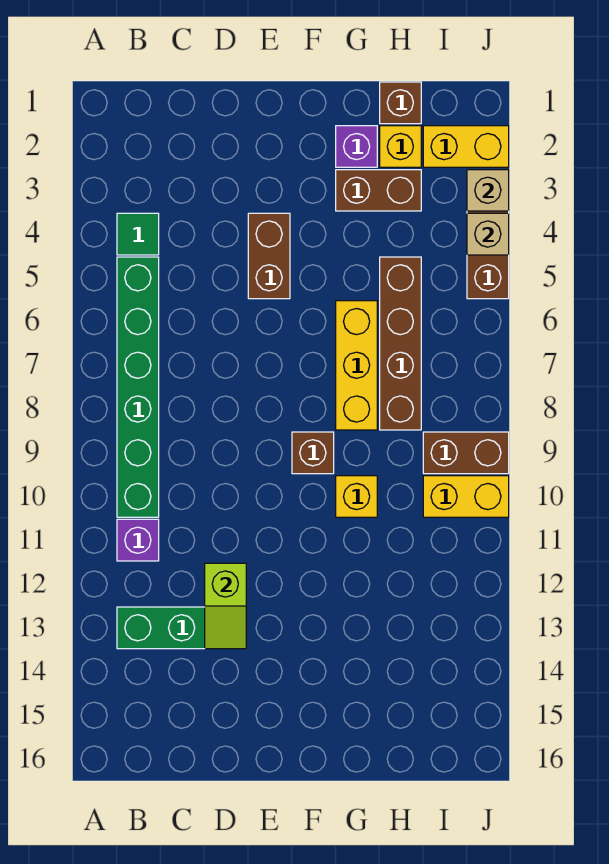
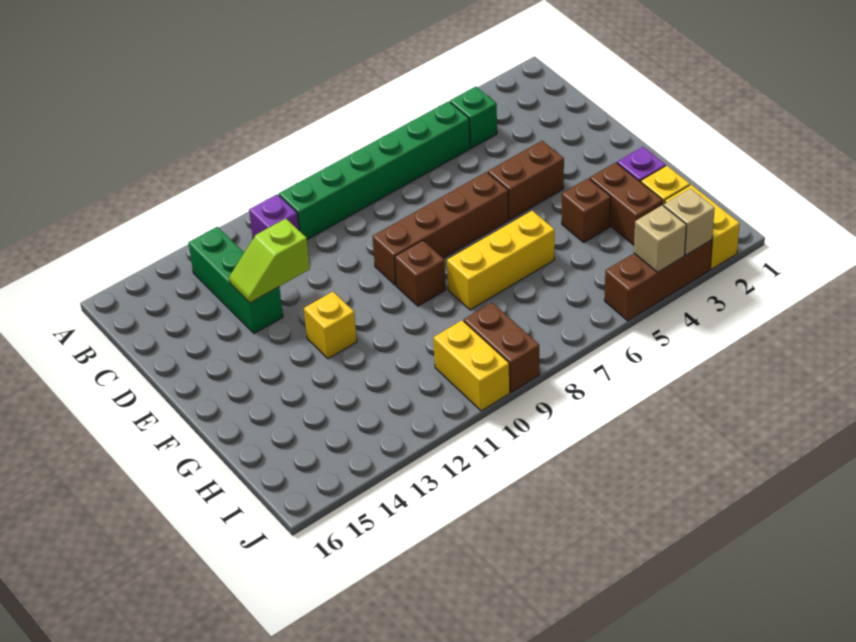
green 1x1 tile [117,213,159,255] -> green 1x1 brick [450,87,497,148]
yellow 1x1 brick [336,476,377,517] -> yellow 1x1 brick moved to [304,291,357,359]
brown 1x1 brick [380,82,421,124] -> brown 1x1 brick moved to [562,178,611,242]
brown 1x4 brick [380,257,421,430] -> brown 1x4 brick moved to [372,172,509,285]

